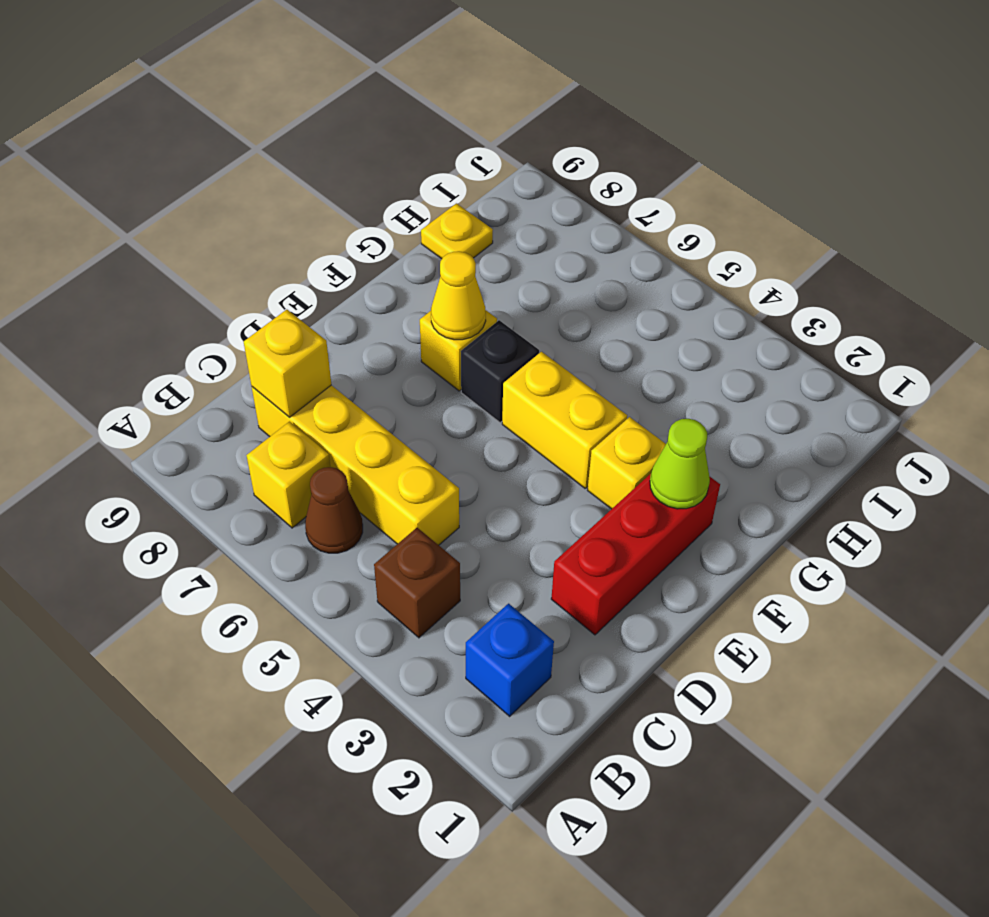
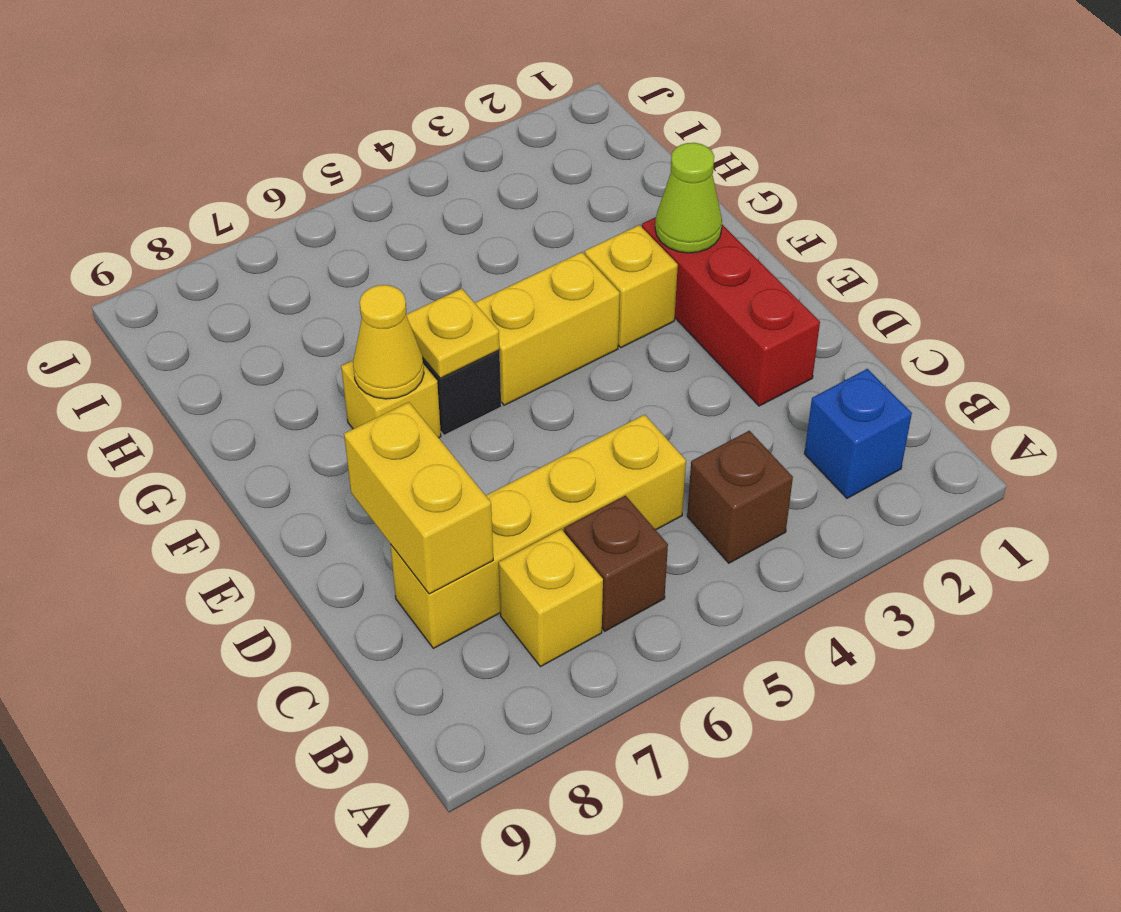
brown 1x1 cone [305,467,363,553] -> brown 1x1 brick [564,496,668,631]
yellow 1x1 brick [244,310,331,417] -> yellow 1x2 brick [344,402,493,594]
yellow 1x1 plate [421,203,493,259] -> yellow 1x1 plate moved to [406,289,499,378]

